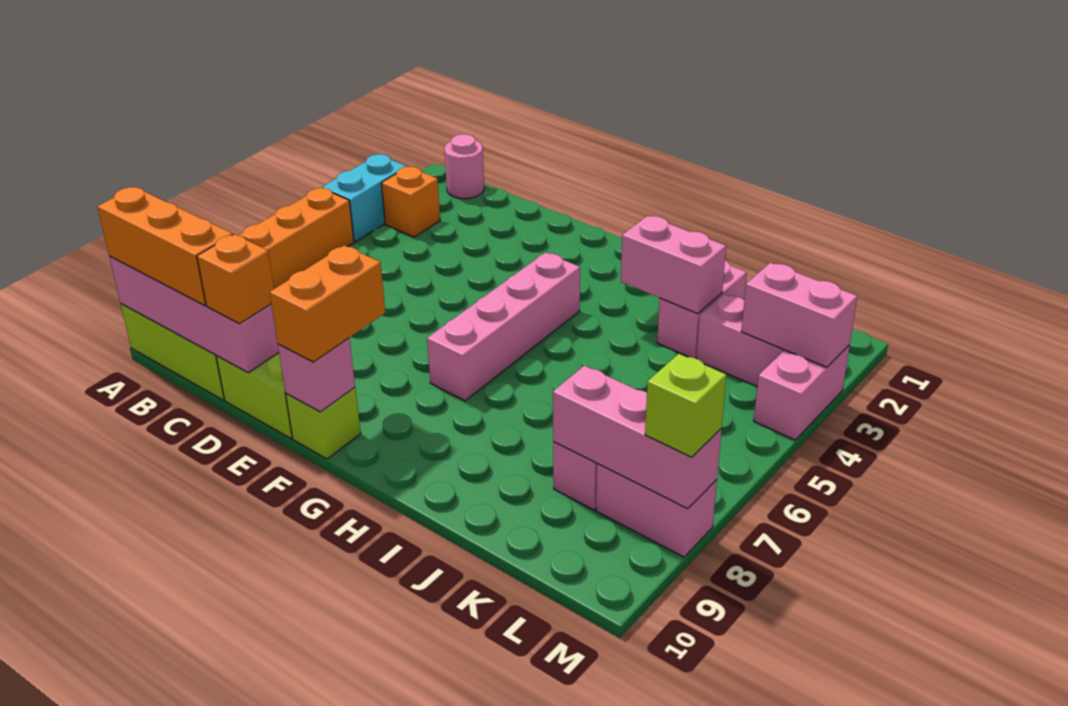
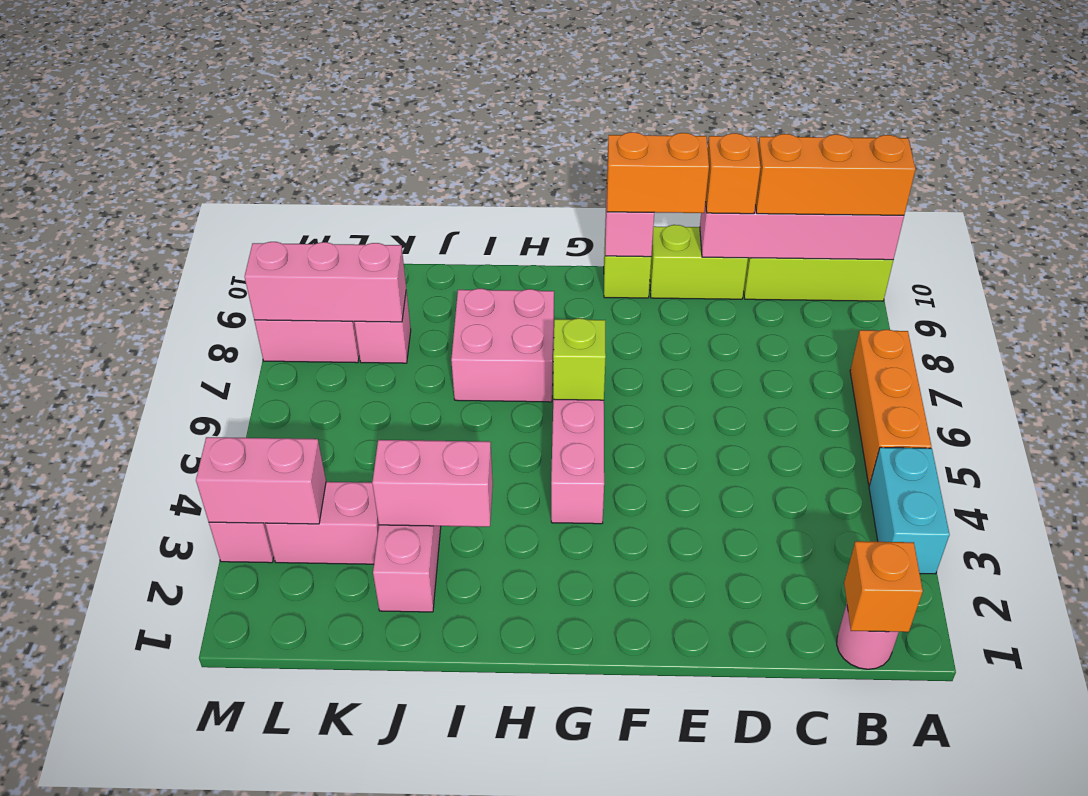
orange 1x1 brick [381,167,440,237] -> orange 1x1 brick moved to [844,541,923,632]
orange 1x2 brick [270,245,385,362] -> orange 1x2 brick turned to [607,132,709,213]
none -> pink 2x2 brick [451,289,554,402]
lime 1x1 brick [645,354,726,457] -> lime 1x1 brick moved to [553,318,606,400]

